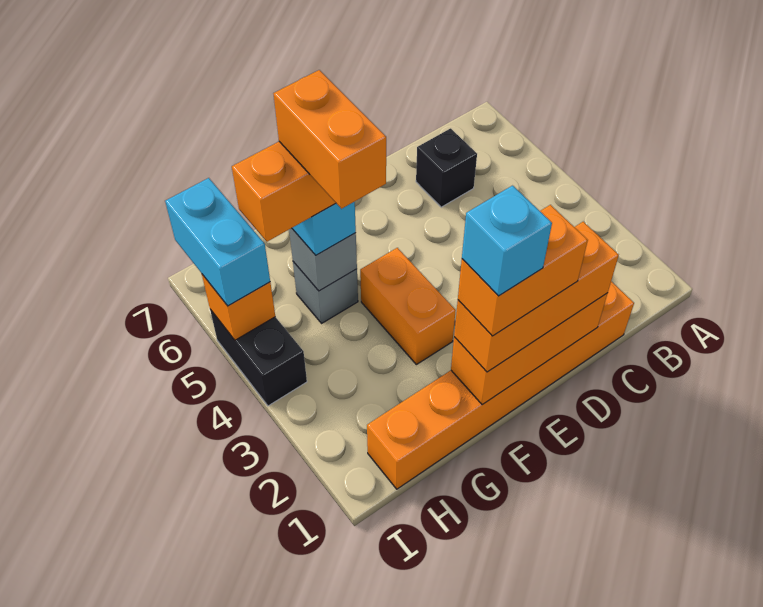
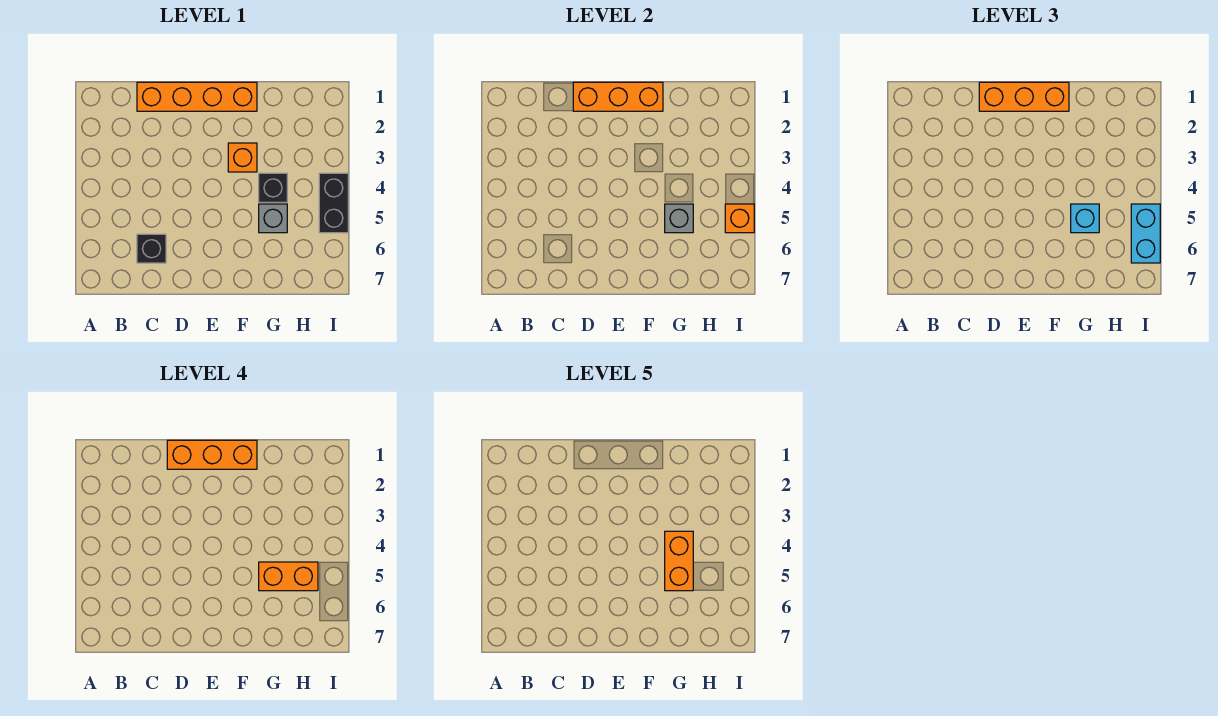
orange 1x6 brick [367,281,634,489] -> orange 1x4 brick [137,82,257,111]
orange 1x2 brick [458,205,588,336] -> orange 1x3 brick [167,440,257,469]
cyan 1x1 brick [462,186,552,296] -> none
orange 1x2 brick [360,248,456,365] -> orange 1x1 brick [228,143,257,172]
none -> black 1x1 brick [259,173,287,202]

